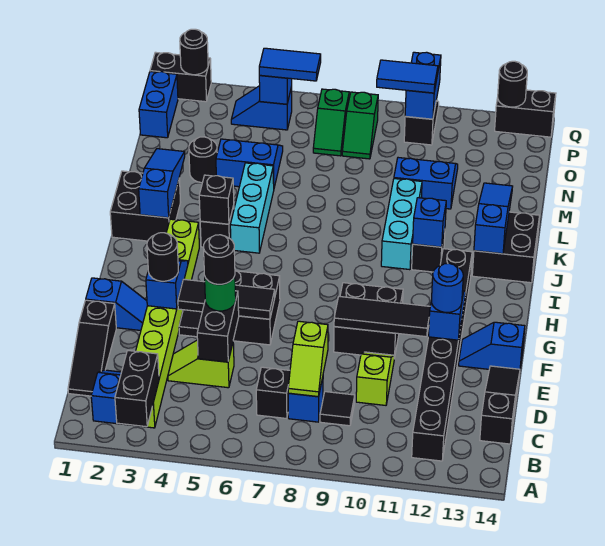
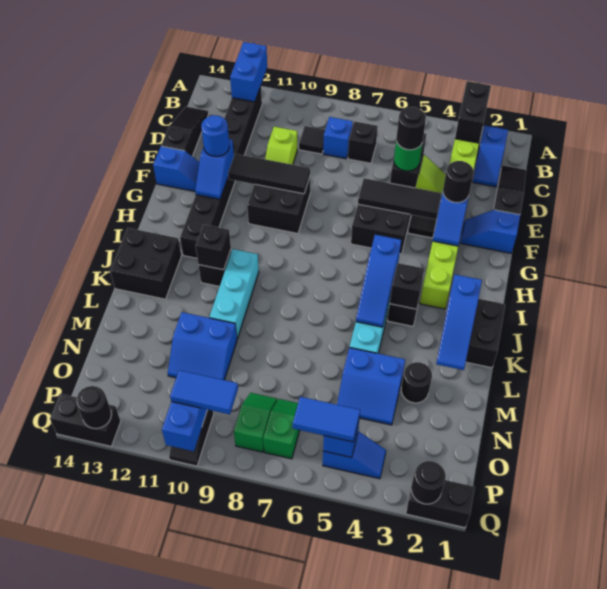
lime 1x2 slope [288,321,328,397] -> none
black 1x3 slope [480,366,520,444] -> black 1x3 slope turned to [161,107,208,156]
blue 1x1 brick [413,198,446,247] -> black 1x1 brick [196,224,231,270]
blue 1x3 slope [474,183,513,254] -> blue 1x3 slope moved to [356,235,401,327]
blue 1x2 brick [139,72,178,138] -> blue 1x2 brick moved to [230,42,267,102]

